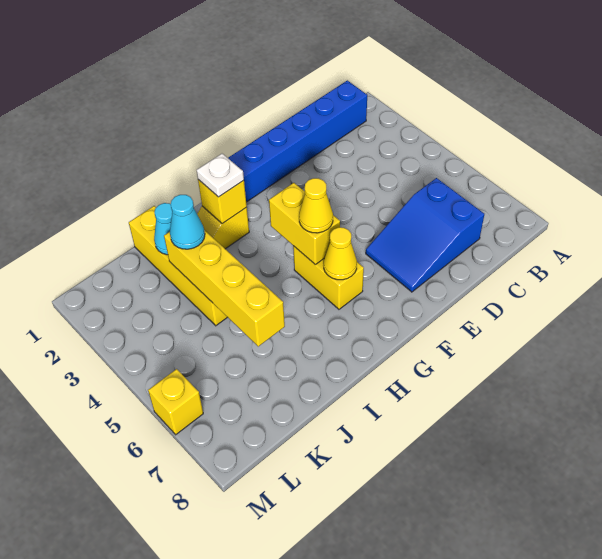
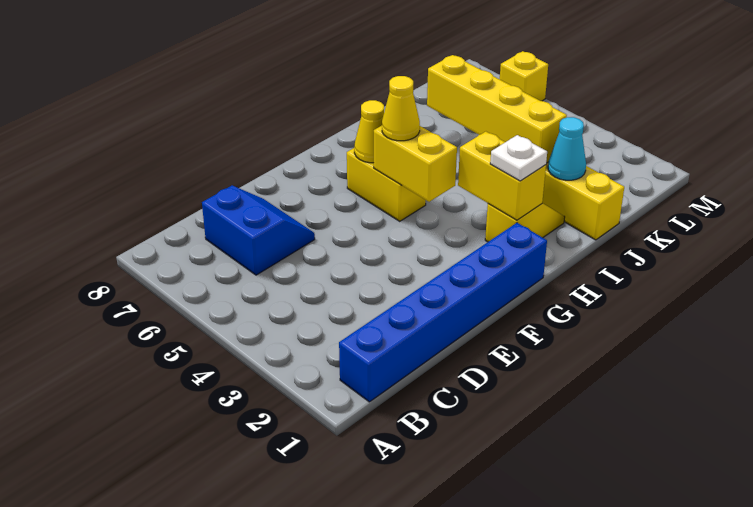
blue 2x3 slope [366,178,484,292] -> blue 2x2 slope [202,186,315,275]
yellow 1x1 brick [198,180,247,224] -> yellow 1x2 brick [458,132,546,220]
cyan 1x1 cone [170,195,205,249] -> none

